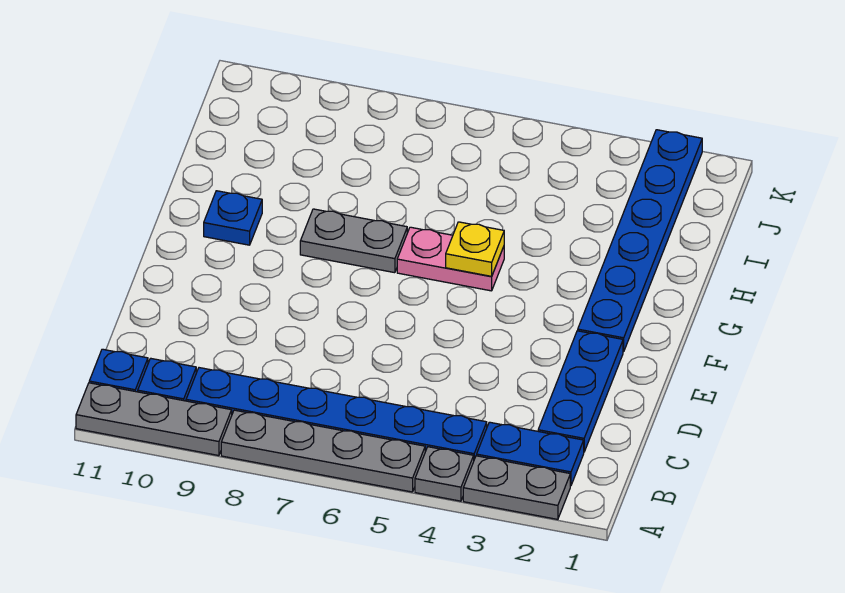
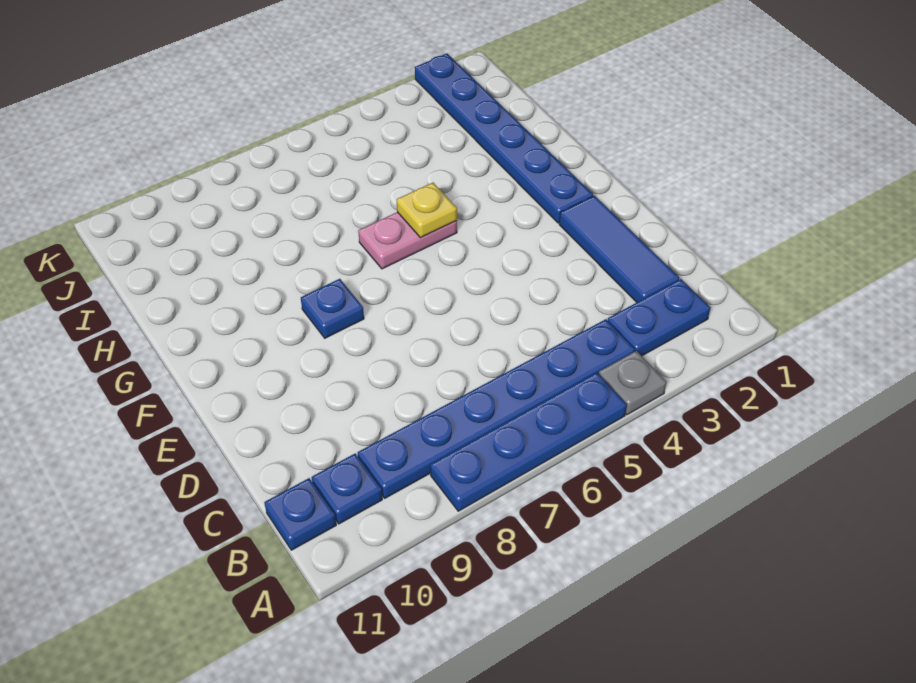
grey 1x2 plate [463,456,570,519] -> none
grey 1x4 plate [221,410,425,492] -> blue 1x4 plate [430,373,627,511]
grey 1x3 plate [76,383,232,456] -> none
blue 1x3 plate [538,331,623,452] -> blue 1x3 tile [559,196,679,302]
grey 1x2 plate [300,209,407,273] -> none
blue 1x1 plate [204,191,262,245] -> blue 1x1 plate moved to [301,279,364,338]

